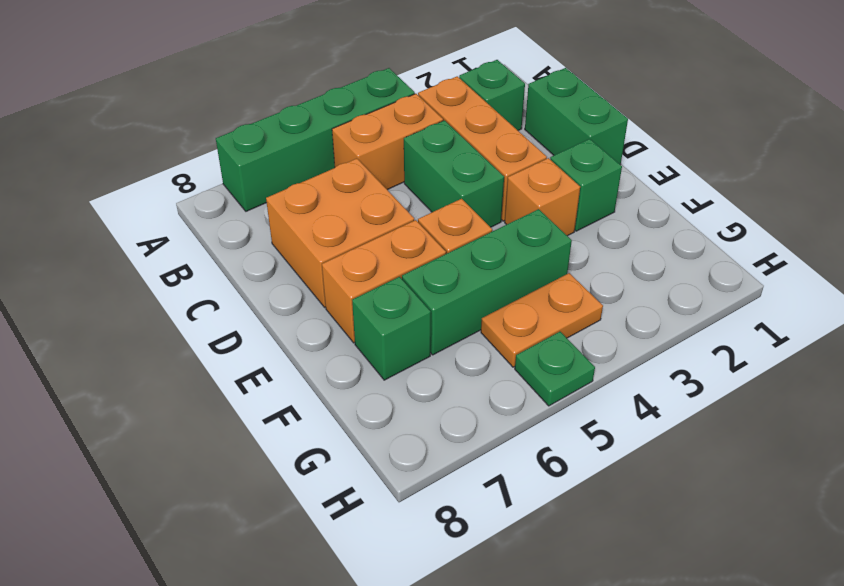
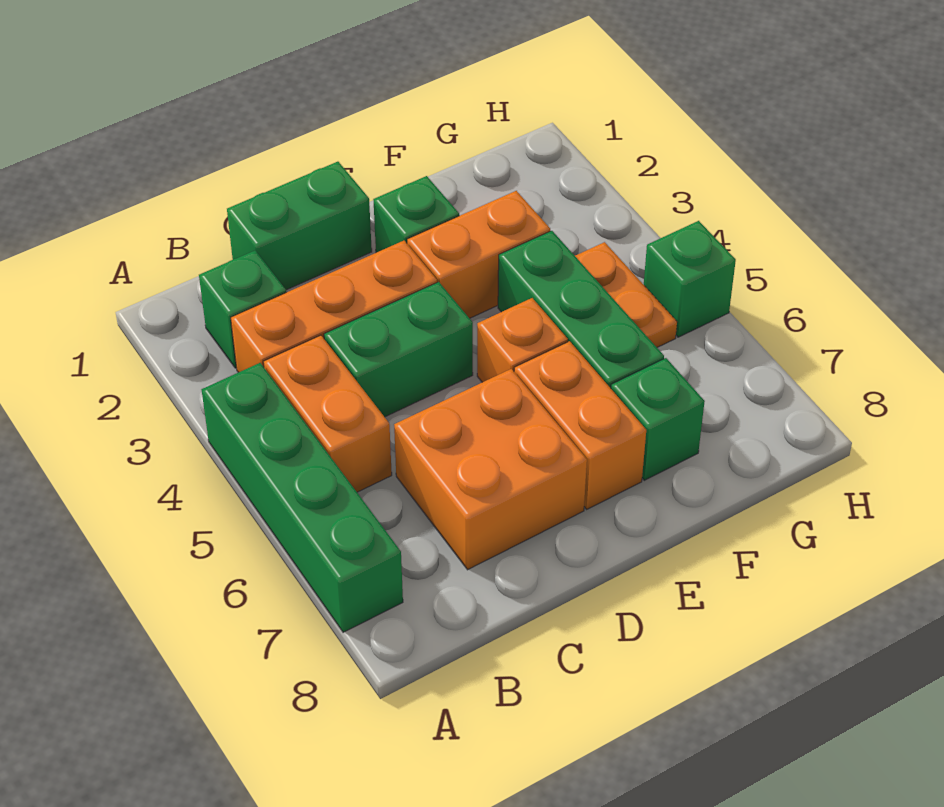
orange 1x1 brick [505,158,580,236] -> orange 1x2 brick [407,191,550,318]
green 1x1 plate [515,332,595,406] -> green 1x1 brick [644,221,736,337]

